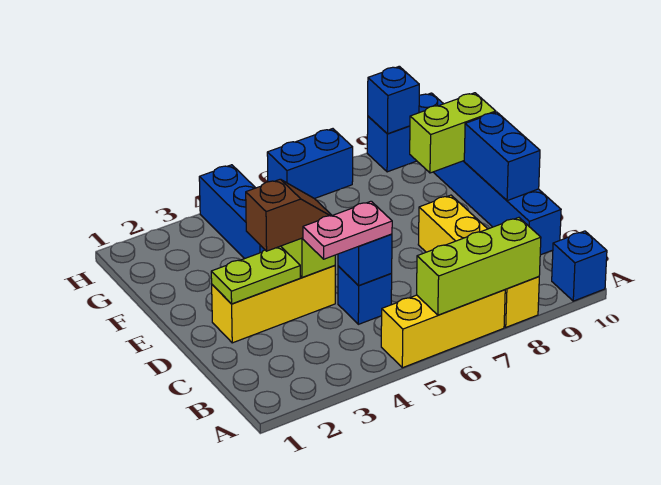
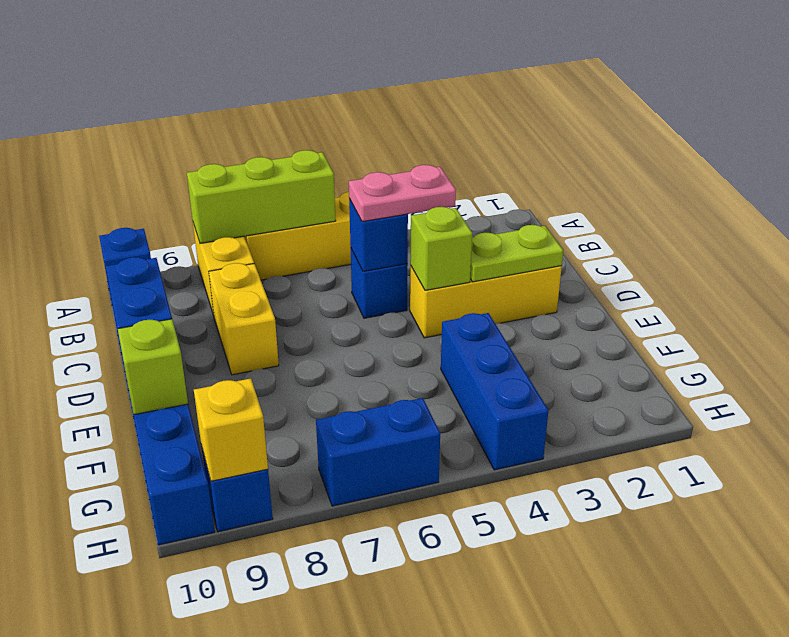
brown 1x2 slope [246,179,332,251] -> none
lime 1x2 brick [410,93,496,173] -> lime 1x1 brick [118,319,188,415]
blue 1x1 brick [368,66,419,134] -> yellow 1x1 brick [194,379,268,481]

